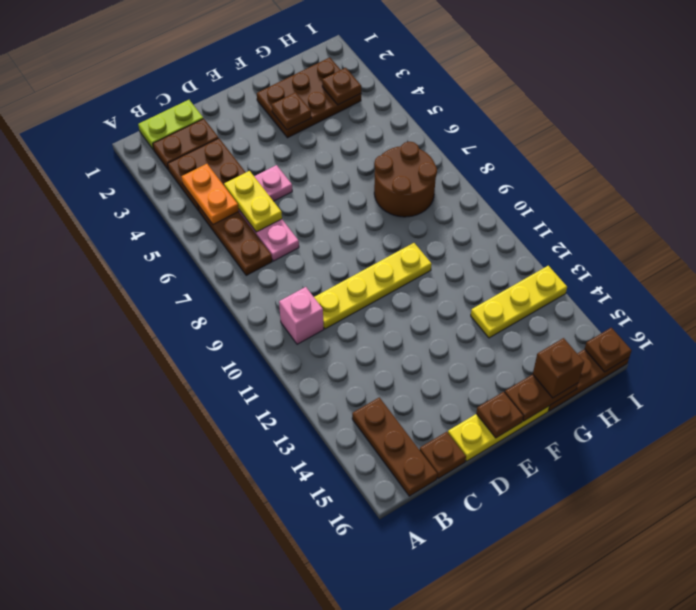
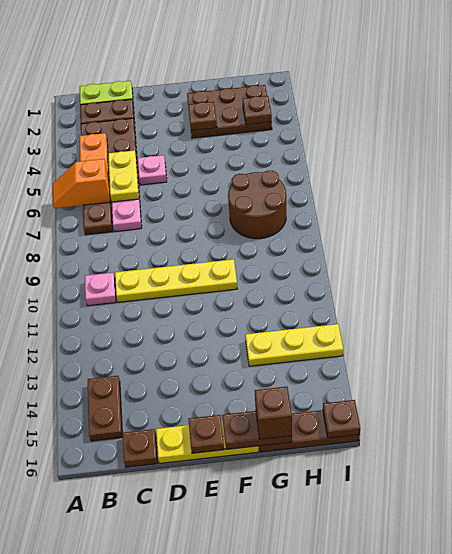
none -> orange 1x2 slope [53,159,110,208]
pink 1x1 brick [279,287,324,344] -> pink 1x1 plate [85,273,116,306]
brown 1x3 plate [352,397,437,496] -> brown 1x2 plate [88,376,123,441]

